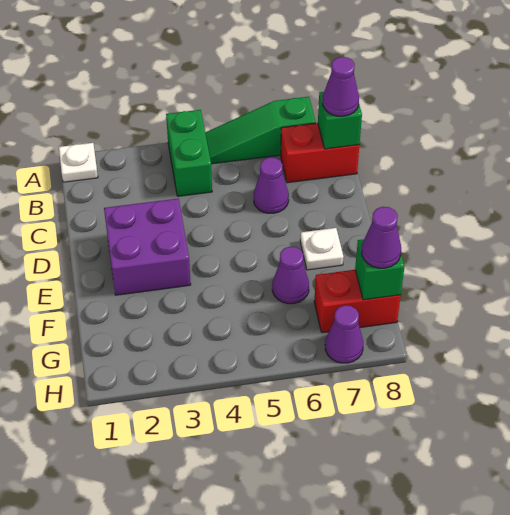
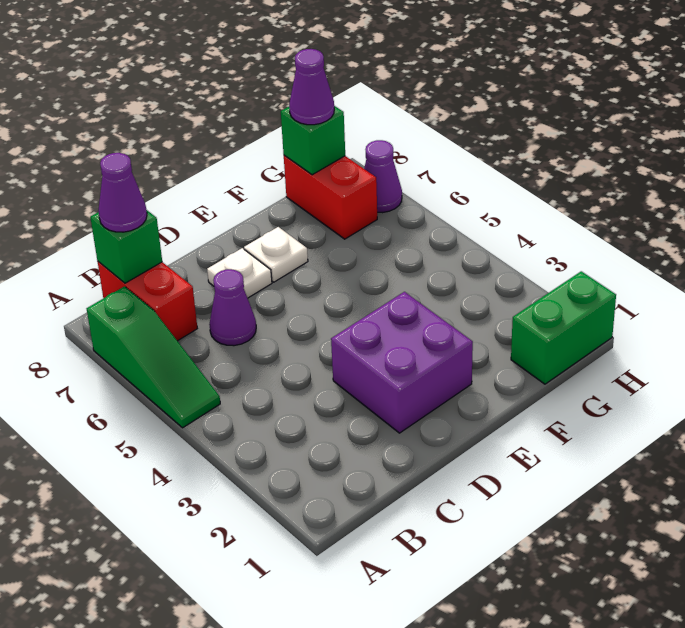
white 1x1 plate [59,143,98,182] -> white 1x1 plate moved to [207,248,272,298]
green 1x2 brick [166,110,212,196] -> green 1x2 brick moved to [511,271,616,384]
purple 1x1 cone [272,247,309,304] -> none

